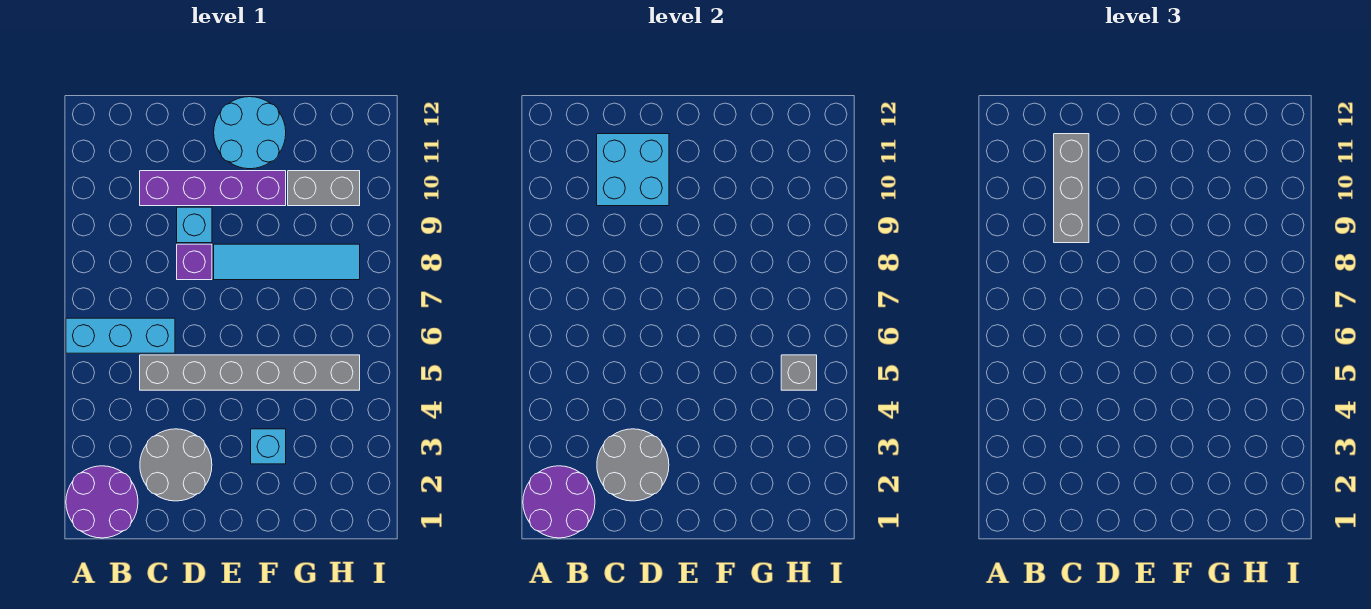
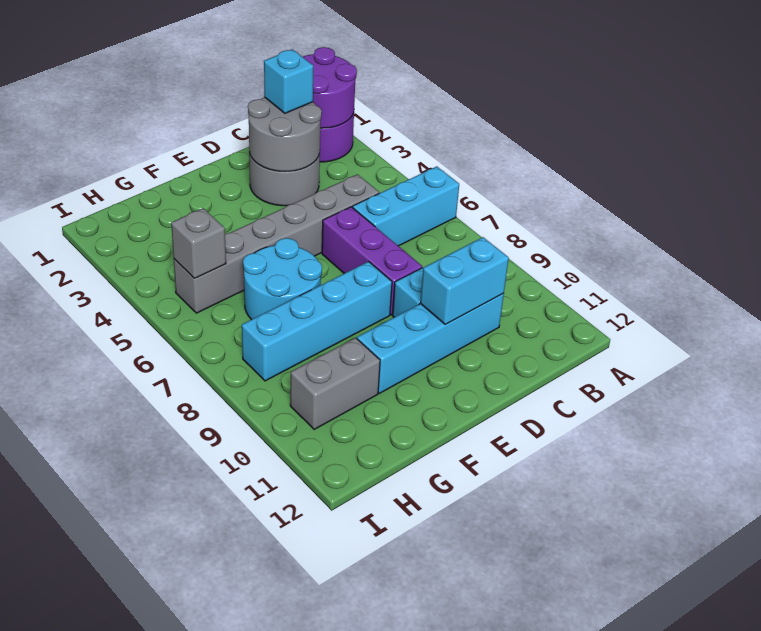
grey 1x3 brick [1054,134,1089,243] -> none
purple 1x4 brick [140,171,286,206] -> cyan 1x4 brick [357,293,504,393]
cyan 2x2 brick [597,134,669,206] -> cyan 1x2 brick [420,237,509,324]
purple 1x1 brick [177,244,212,280] -> purple 1x3 brick [322,207,422,315]
cyan 1x4 tile [214,244,360,280] -> cyan 1x4 brick [242,262,392,381]
cyan 2x2 round brick [214,97,286,169] -> cyan 2x2 round brick moved to [243,238,322,320]
cyan 1x1 brick [251,429,286,464] -> cyan 1x1 brick moved to [264,49,313,113]

